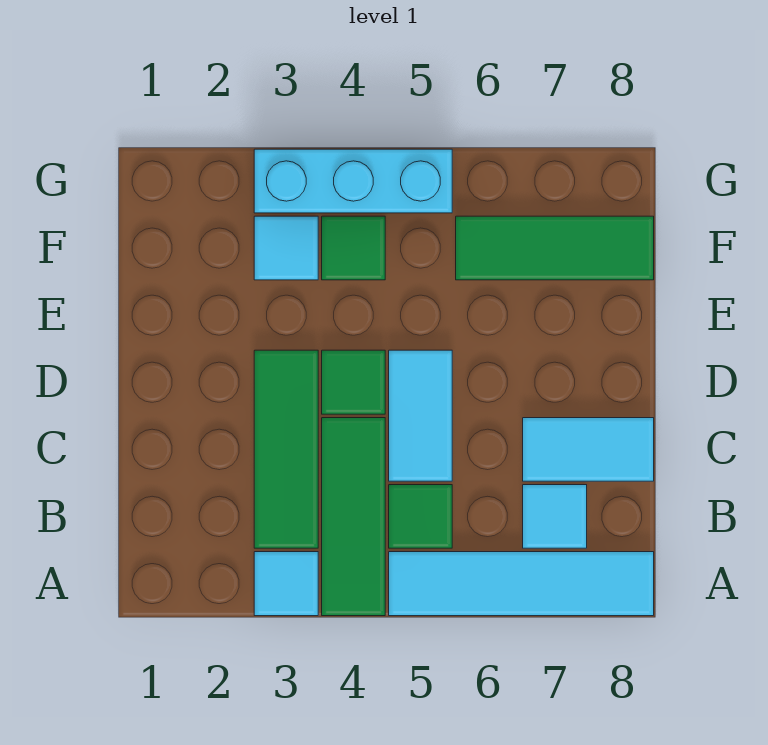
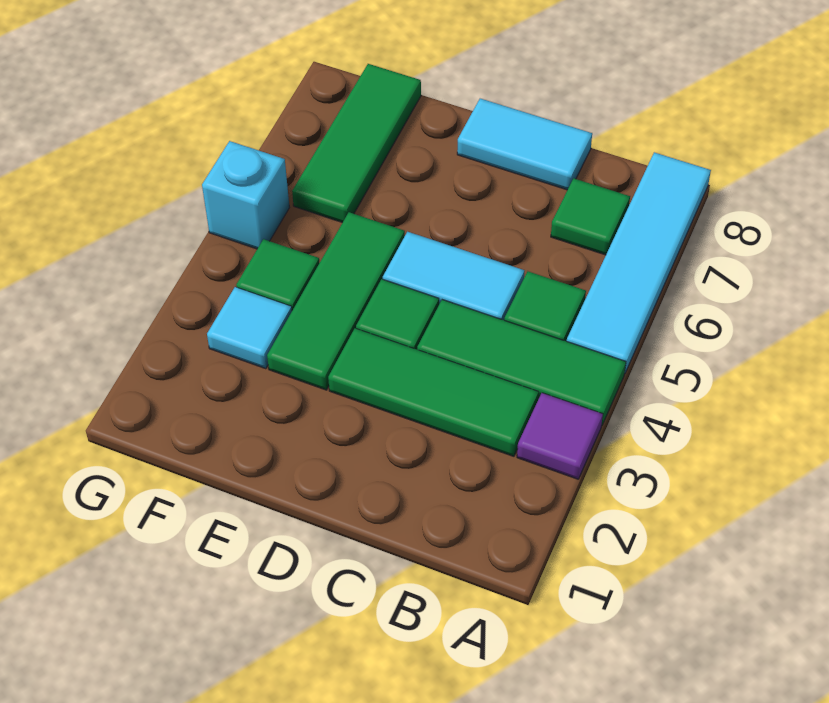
cyan 1x1 tile [254,552,318,616] -> purple 1x1 tile [517,393,603,479]
cyan 1x1 tile [523,485,587,548] -> green 1x1 tile [551,178,630,255]
cyan 1x2 tile [523,418,654,481] -> cyan 1x2 tile turned to [457,99,592,190]
none -> green 1x3 tile [267,212,405,390]
cyan 1x3 brick [254,149,452,213] -> cyan 1x1 brick [202,141,289,249]

